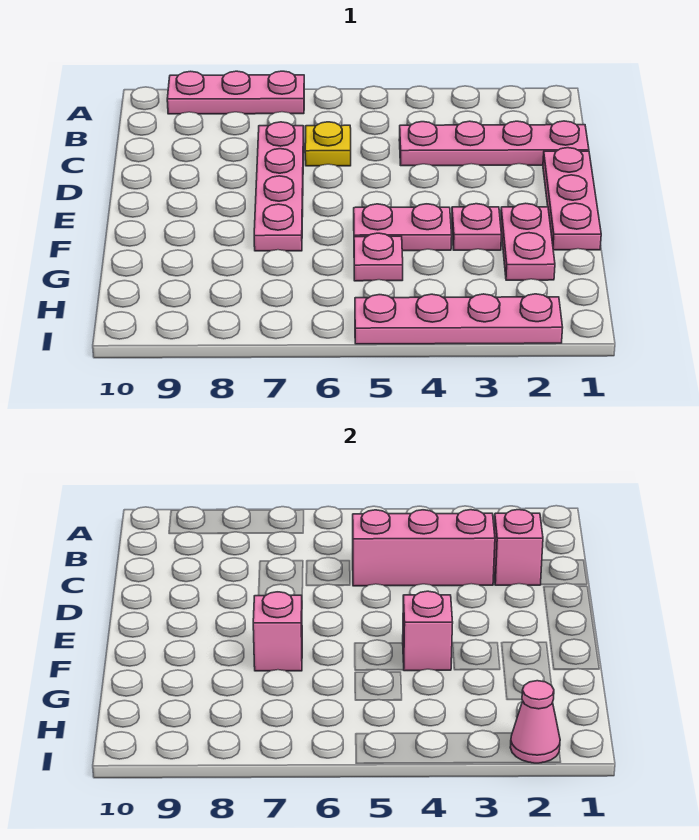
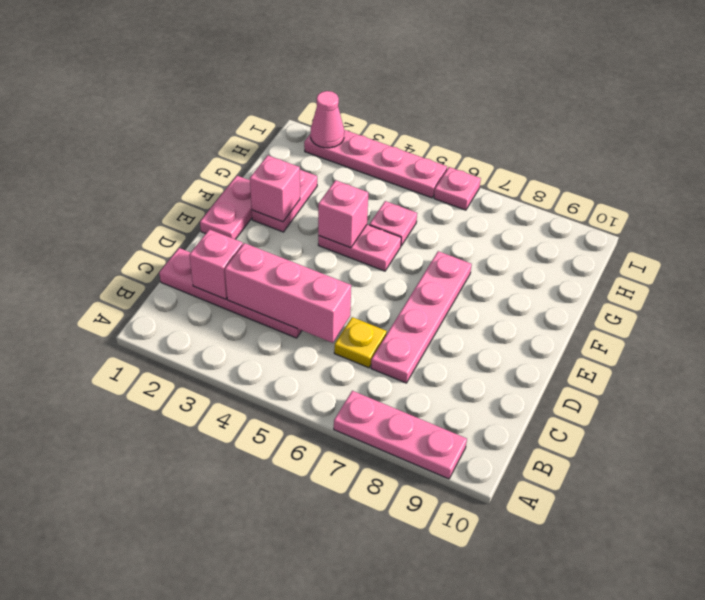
pink 1x3 plate [543,148,601,250] -> pink 1x2 plate [200,176,252,239]
pink 1x1 plate [452,204,501,250] -> pink 1x1 plate moved to [434,167,481,210]
pink 1x1 brick [253,592,302,671] -> pink 1x1 brick moved to [250,155,300,222]

